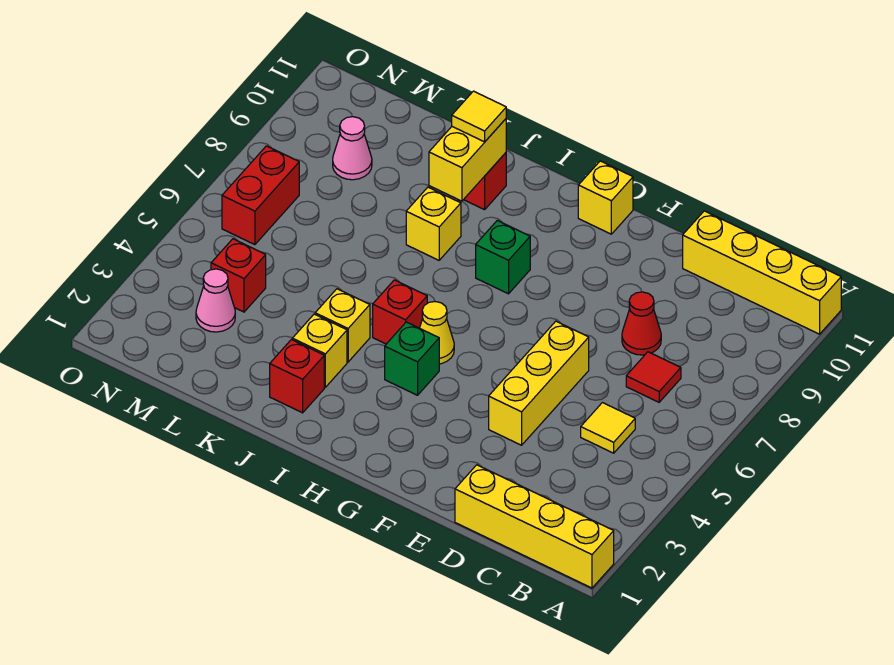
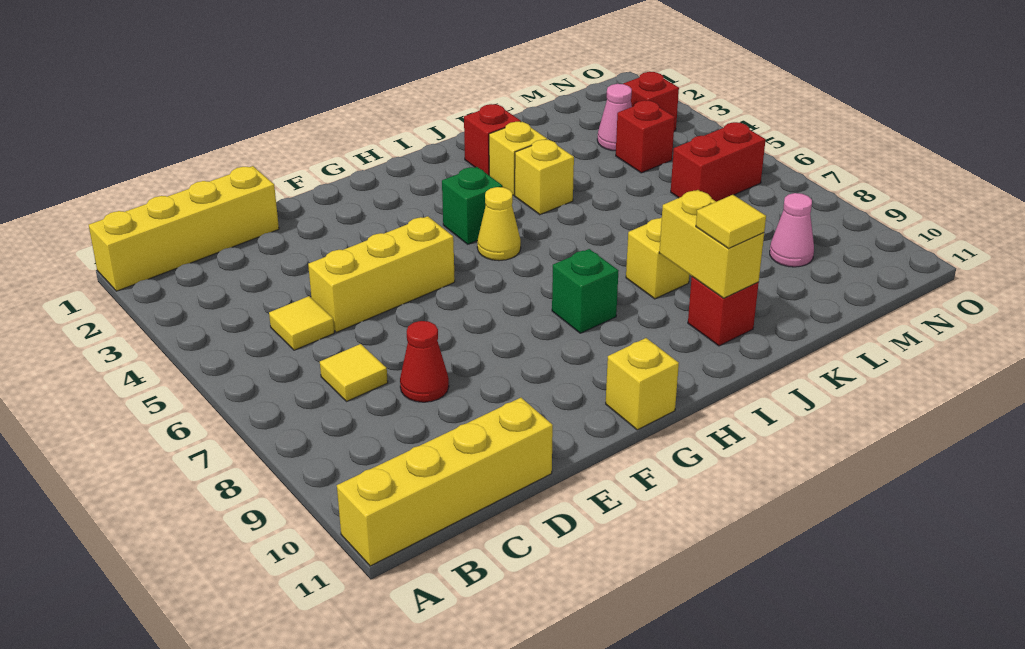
red 1x1 tile [626,352,681,402] -> yellow 1x1 tile [320,344,388,402]
yellow 1x3 brick [489,321,589,445] -> yellow 1x3 brick turned to [308,216,455,332]
red 1x1 brick [373,280,427,344] -> red 1x1 brick moved to [624,72,679,131]
red 1x2 brick [222,146,299,245] -> red 1x2 brick turned to [671,122,766,202]

